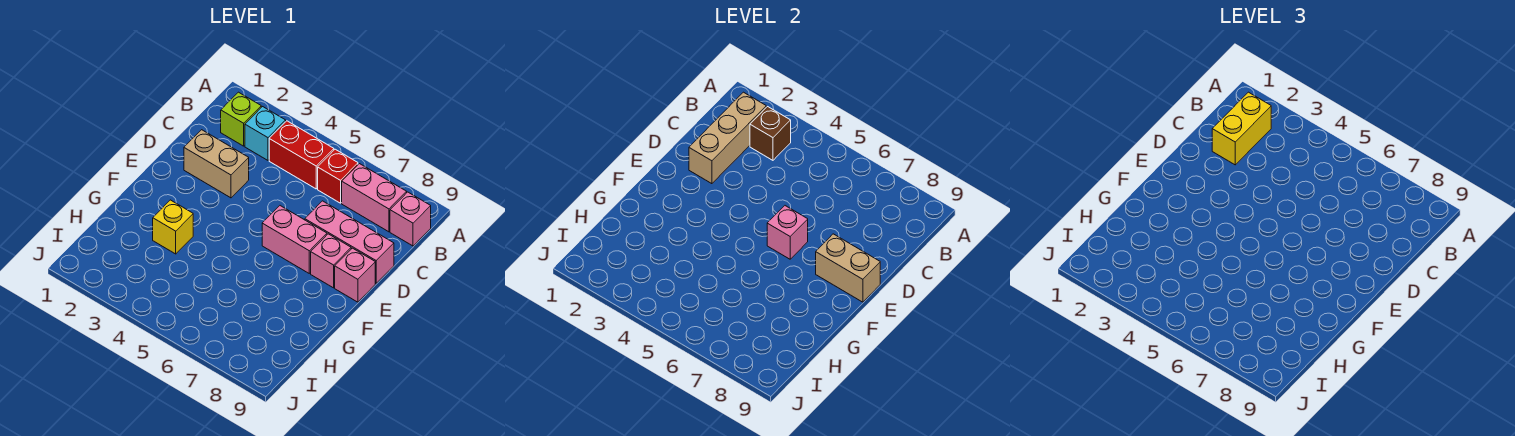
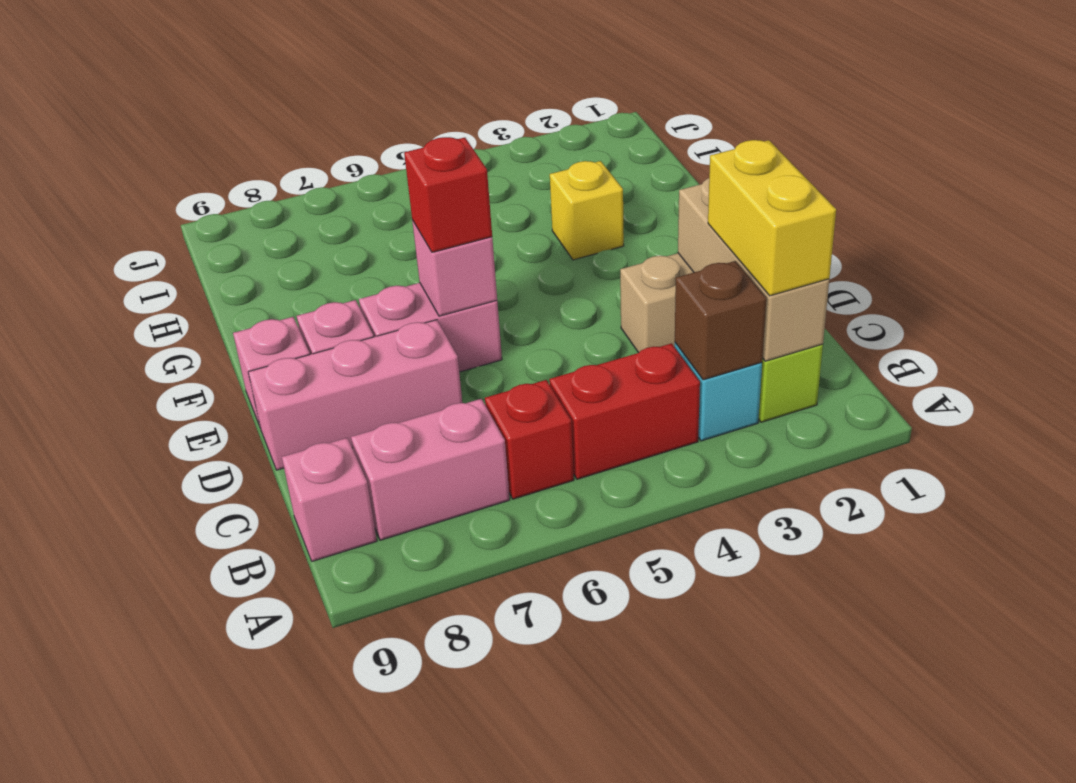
none -> red 1x1 brick [404,137,492,252]
tan 1x2 brick [816,234,880,302] -> none

